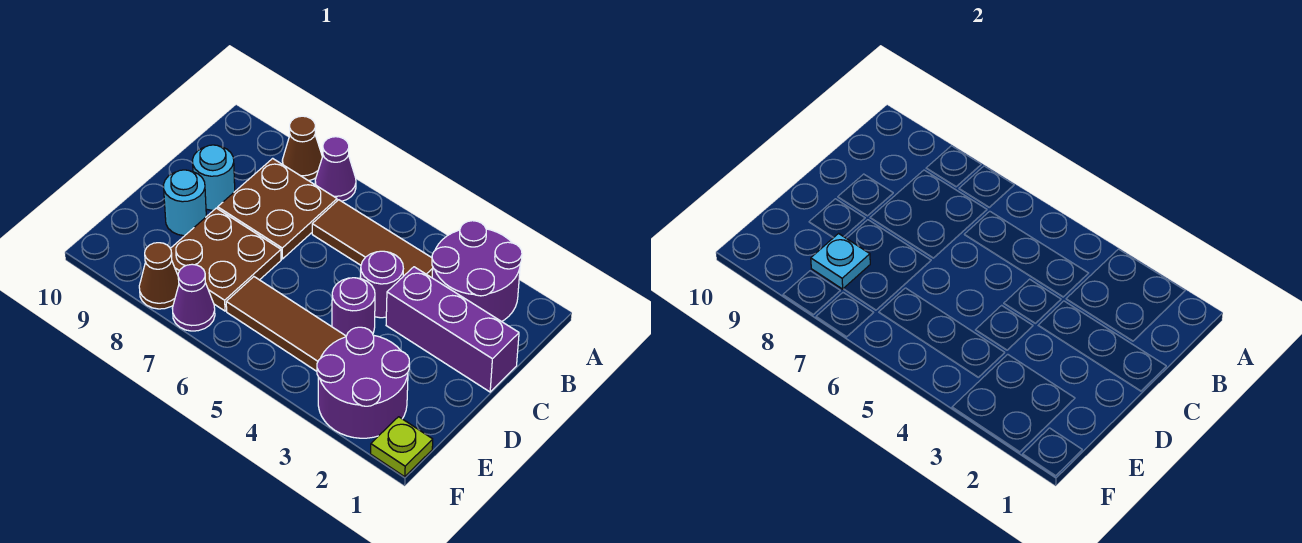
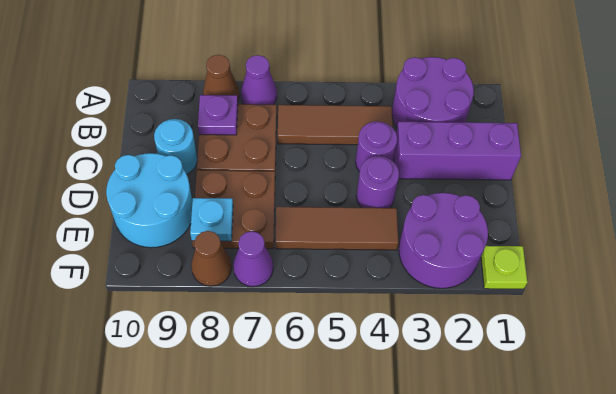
none -> purple 1x1 plate [198,95,238,135]
cyan 1x1 round brick [163,170,206,236] -> cyan 2x2 round brick [106,153,193,248]

